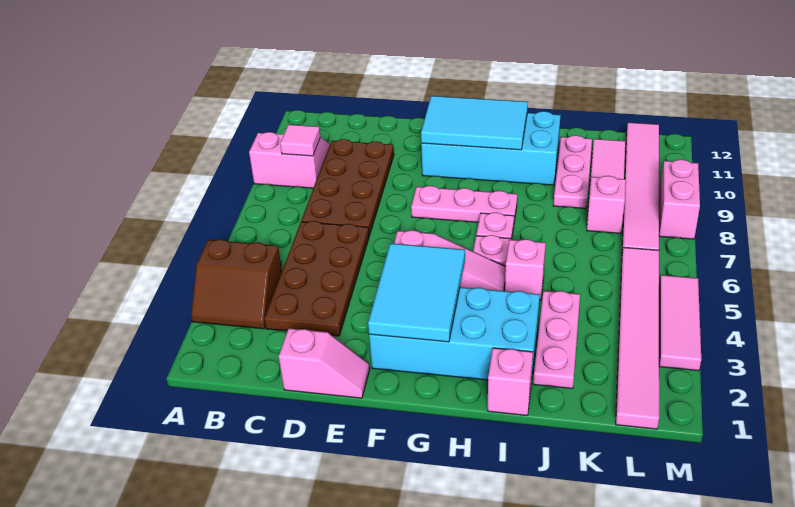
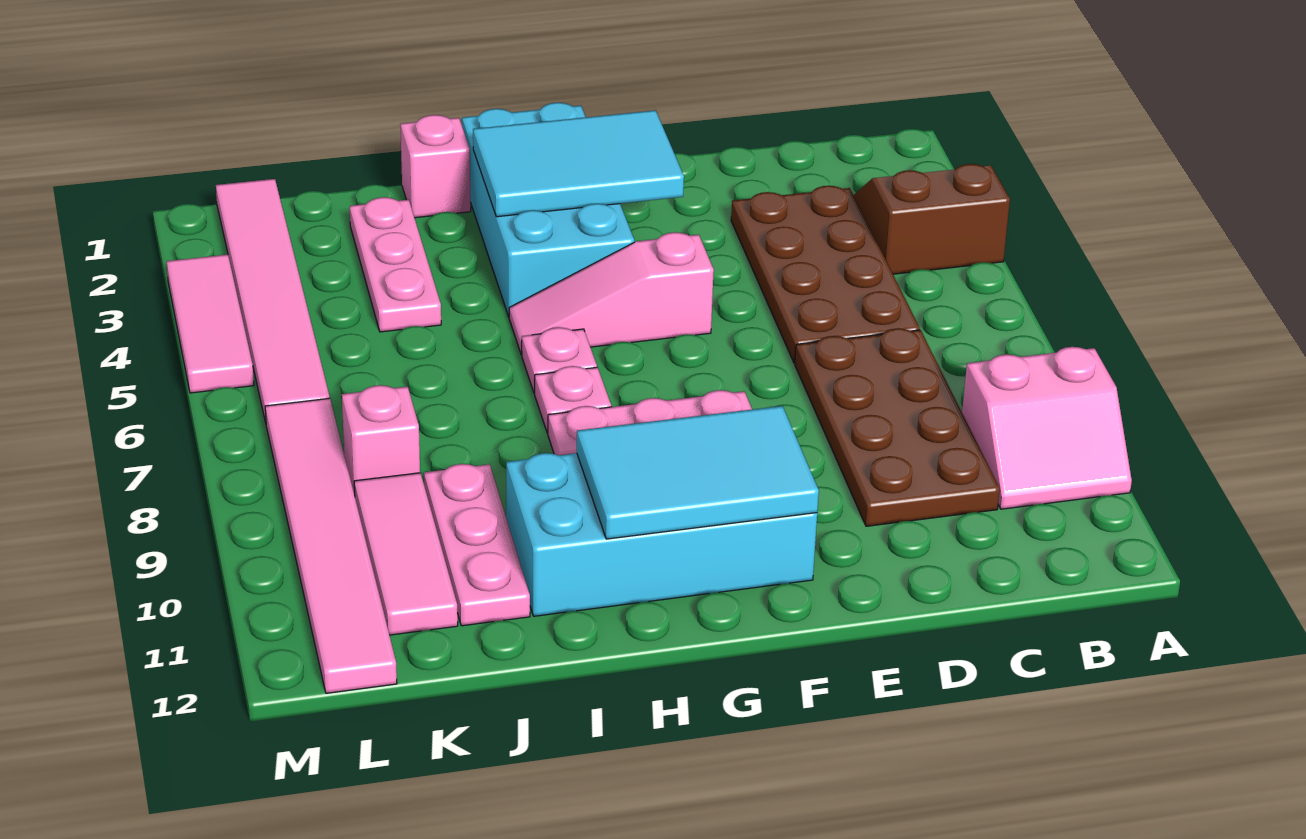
pink 1x1 tile [280,125,320,156] -> none
pink 1x2 slope [279,328,370,398] -> none
cyan 2x4 brick [369,287,540,382] -> cyan 2x4 brick turned to [462,103,634,316]
cyan 2x3 tile [368,243,465,342] -> cyan 2x3 tile turned to [473,110,684,217]
pink 1x1 brick [505,239,546,300] -> none
pink 1x2 brick [659,160,700,239] -> none

